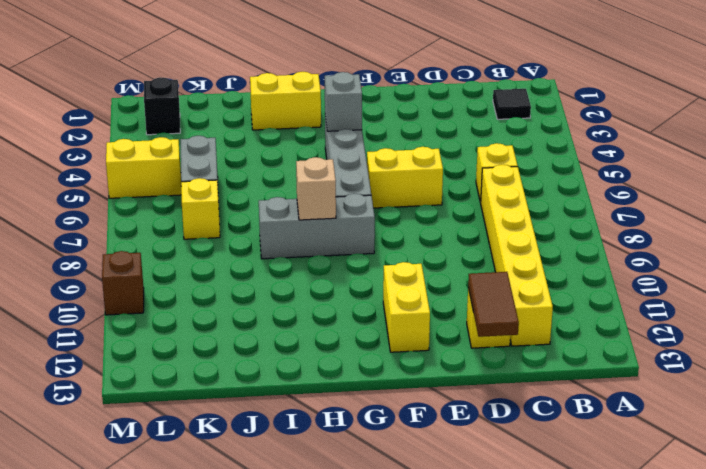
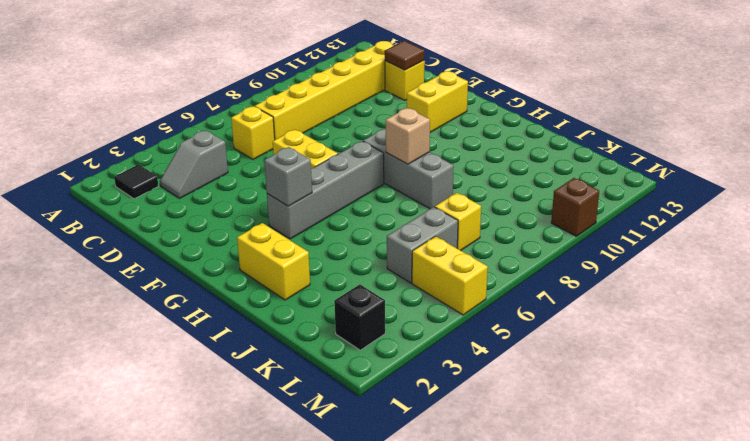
none -> grey 1x2 slope [160,130,228,198]
brown 1x2 tile [468,272,519,337] -> brown 1x1 tile [385,41,424,70]

